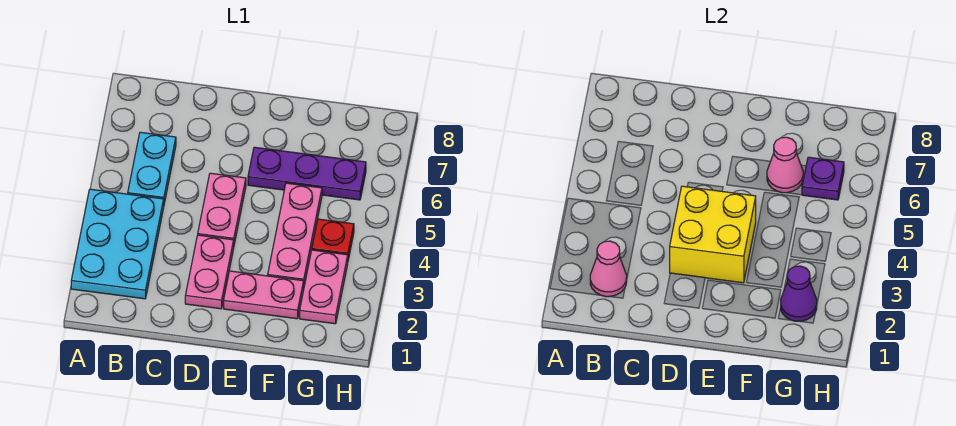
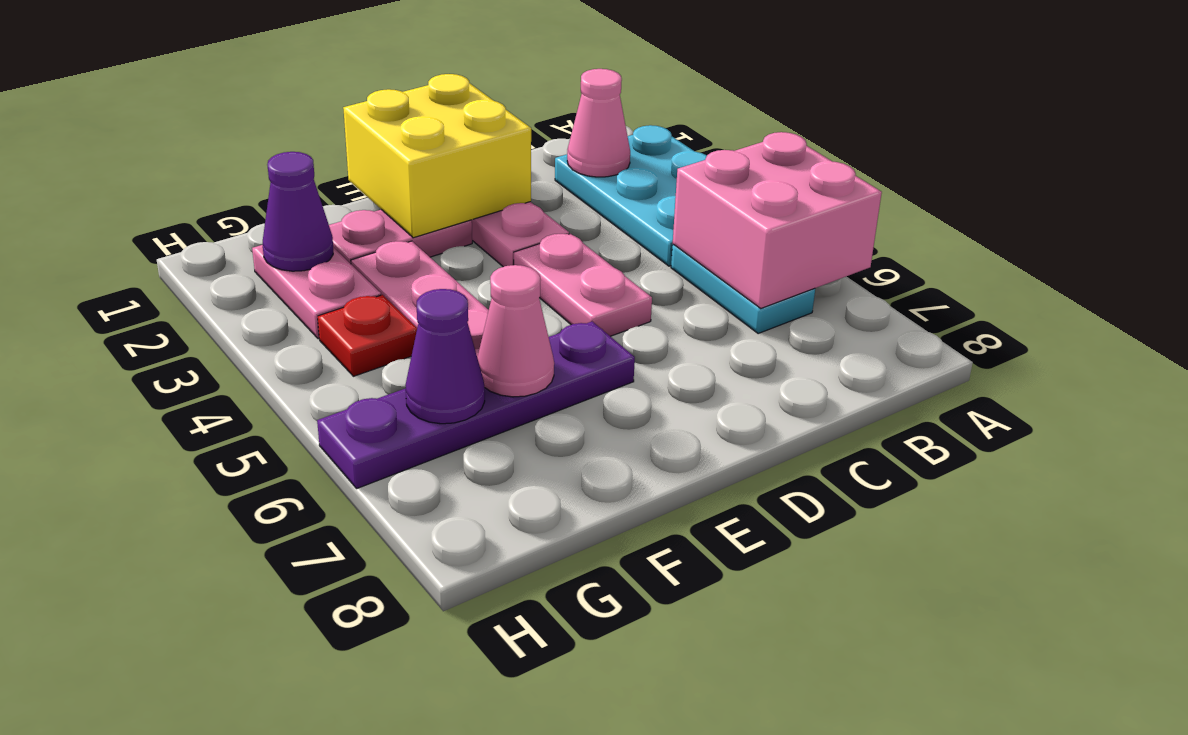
none -> pink 2x2 brick [673,132,882,308]
yellow 2x2 brick [670,186,756,283] -> yellow 2x2 brick moved to [343,74,531,238]
purple 1x3 plate [248,147,366,200] -> purple 1x4 plate [317,322,635,488]
purple 1x1 plate [802,157,844,200] -> purple 1x1 cone [405,289,485,424]

